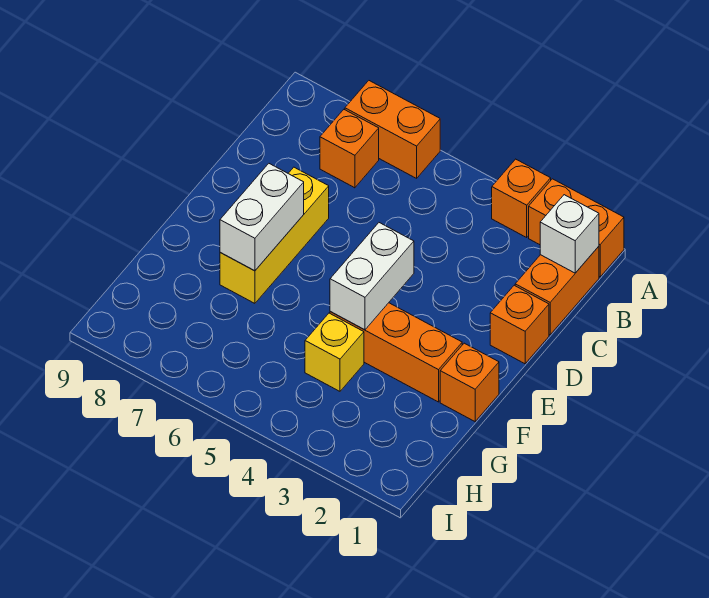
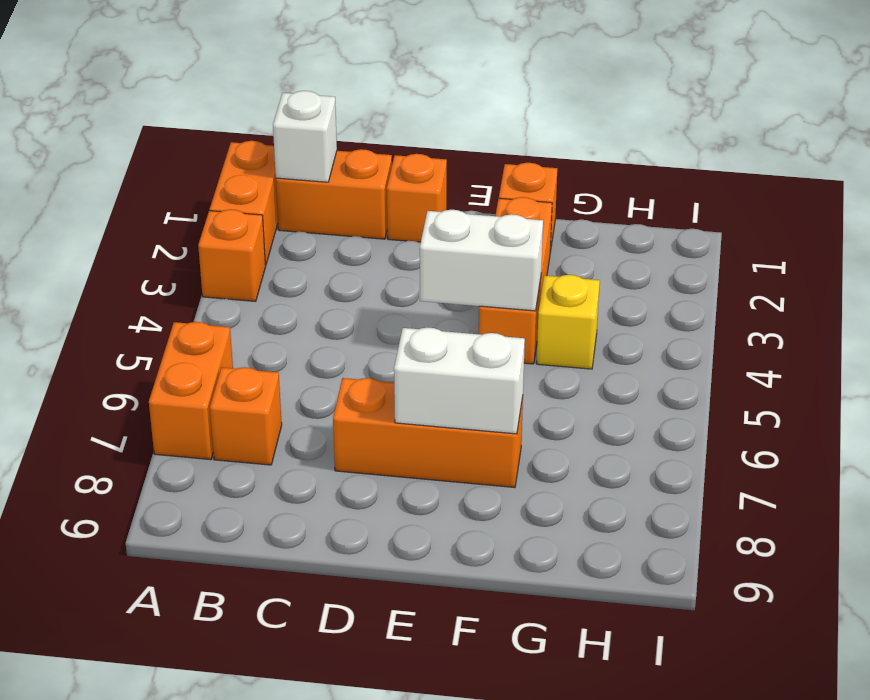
yellow 1x3 brick [220,167,329,303] -> orange 1x3 brick [333,378,523,487]

